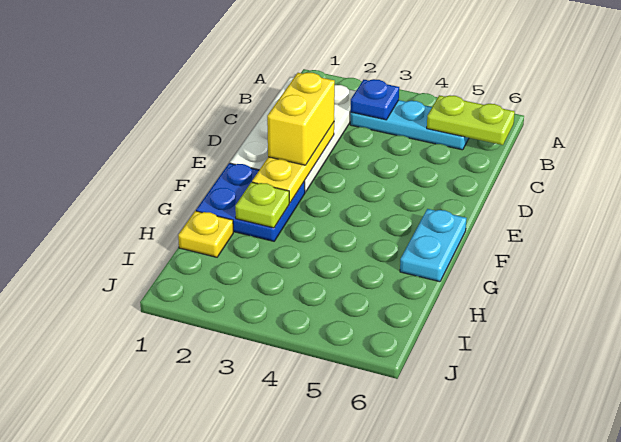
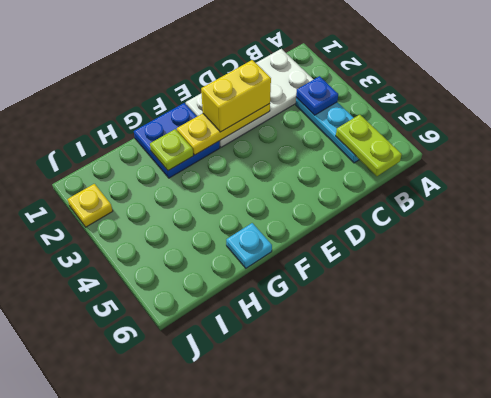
cyan 1x2 plate [400,209,467,282] -> cyan 1x1 plate [226,223,272,268]
yellow 1x1 plate [178,211,233,257] -> yellow 1x1 plate moved to [68,184,113,227]

